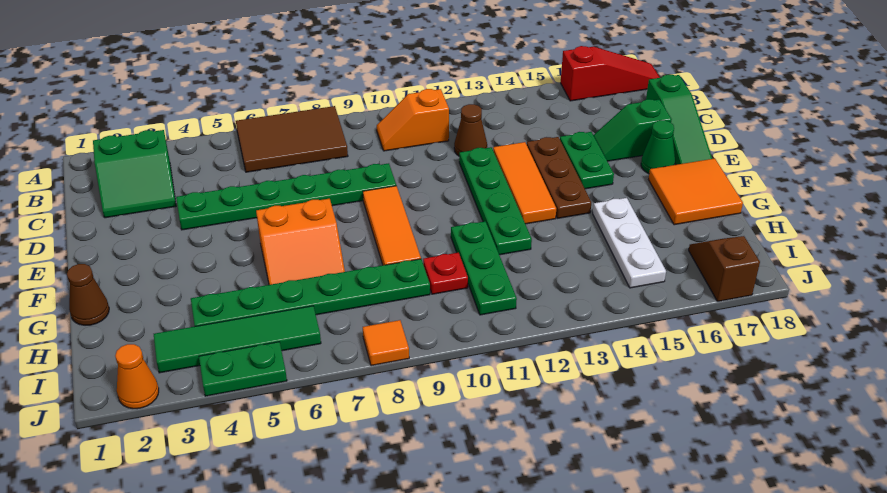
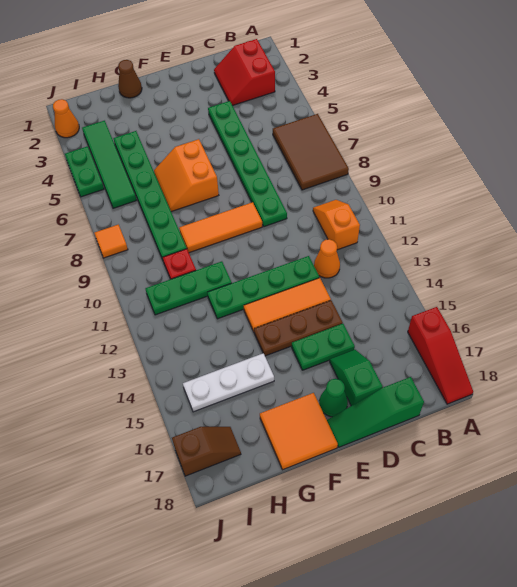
green 2x2 slope [93,130,176,218] -> red 2x2 slope [214,39,275,105]
brown 1x1 cone [454,104,487,156] -> orange 1x1 cone [314,239,340,278]

